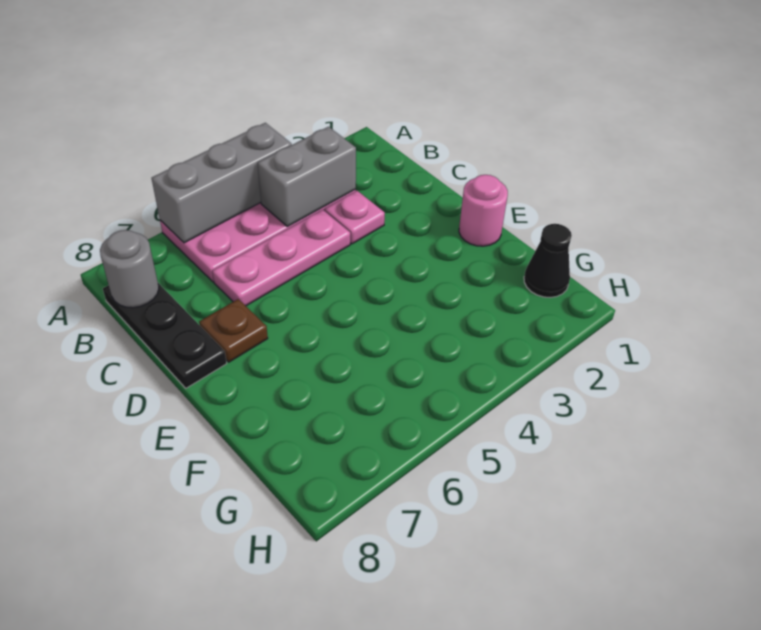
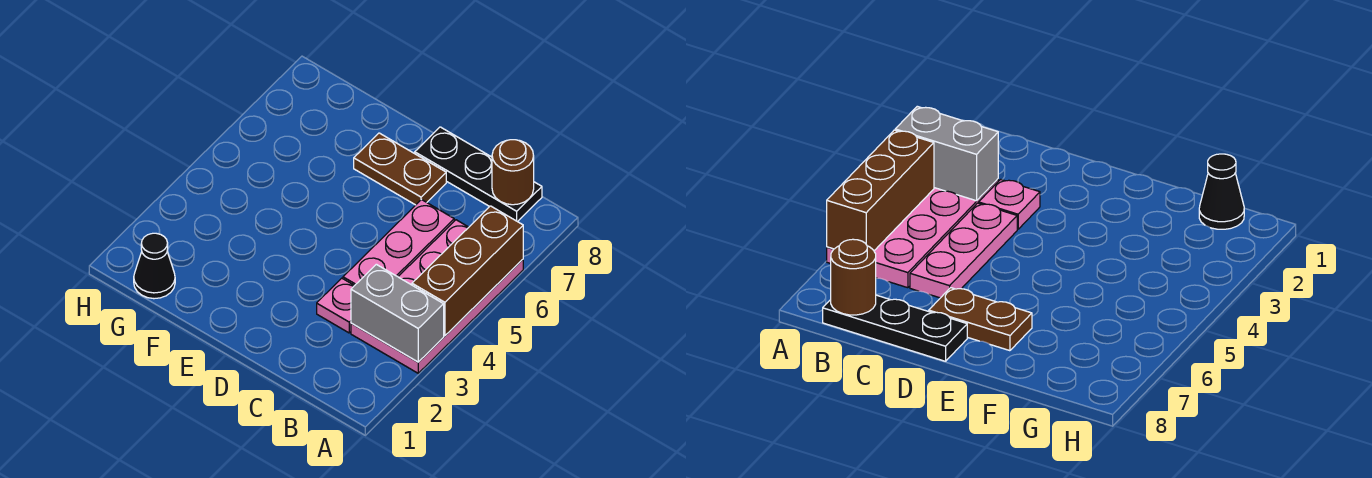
grey 1x3 brick [152,123,292,243] -> brown 1x3 brick [412,206,523,336]
grey 1x2 brick [257,127,356,226] -> grey 1x2 brick turned to [351,264,444,362]
grey 1x1 round brick [100,230,159,308] -> brown 1x1 round brick [492,140,534,205]
brown 1x1 plate [199,299,268,362] -> brown 1x2 plate [354,133,446,205]
pink 1x1 round brick [459,175,508,246] -> none

